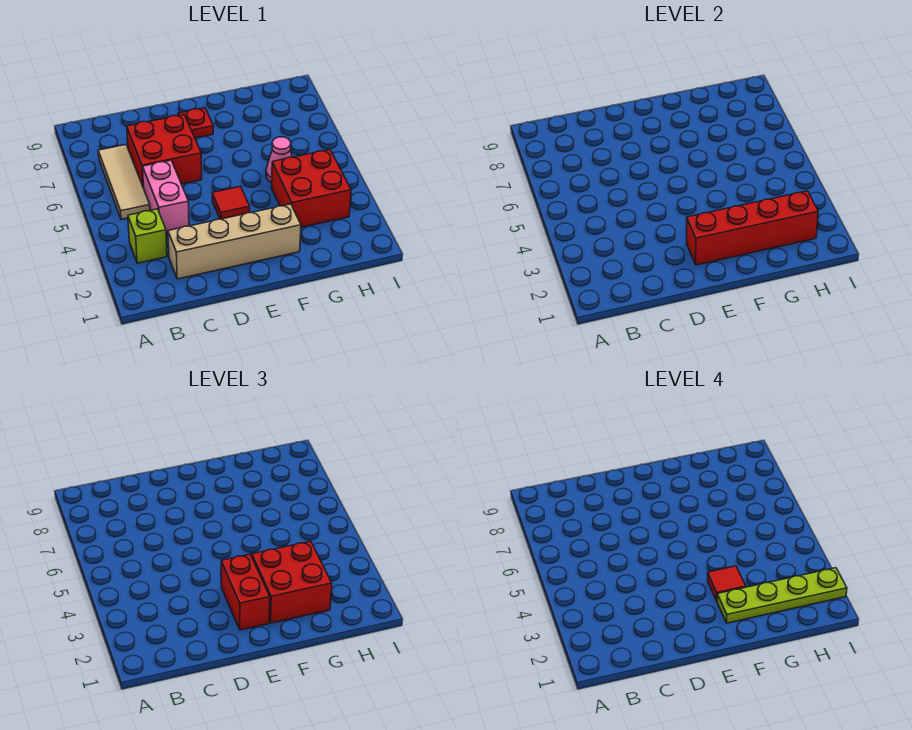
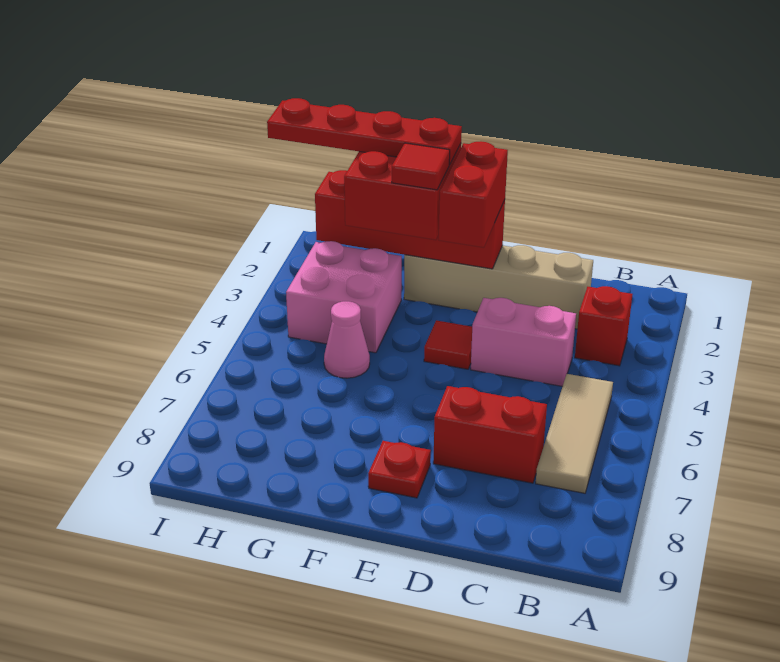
lime 1x1 brick [128,209,167,263] -> red 1x1 brick [575,286,632,366]
pink 1x2 brick [143,160,189,233] -> pink 1x2 brick turned to [471,298,576,386]
red 2x2 brick [127,115,202,188] -> red 1x2 brick [433,386,547,483]
lime 1x4 plate [717,568,847,623] -> red 1x4 plate [267,98,462,165]
red 2x2 brick [272,150,351,227] -> pink 2x2 brick [286,241,402,353]

